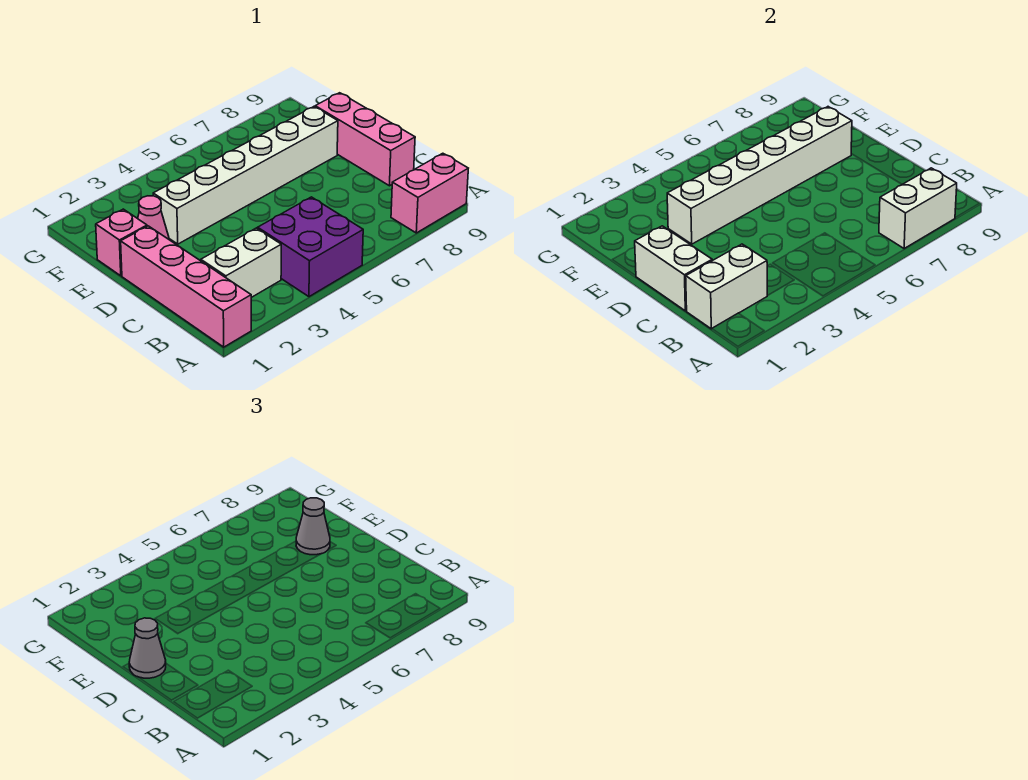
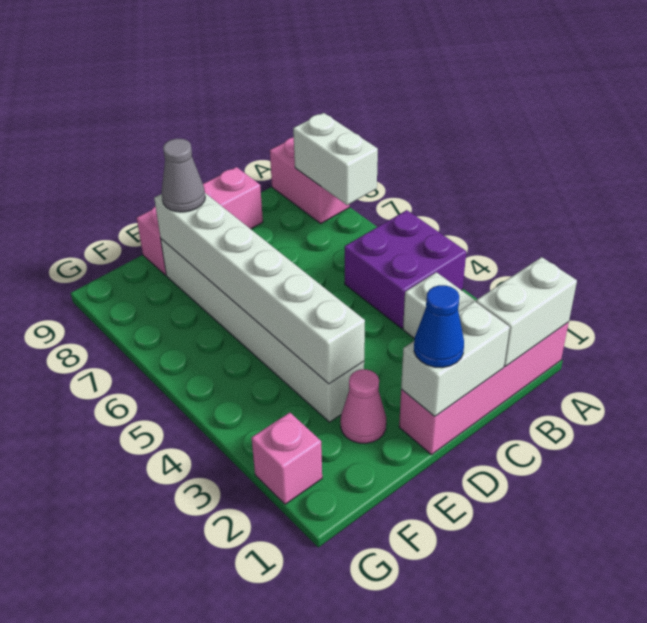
white 1x2 brick [686,244,767,329] -> white 1x2 brick turned to [476,257,577,367]
grey 1x1 cone [129,618,166,678] -> blue 1x1 cone [414,285,464,368]
pink 1x1 brick [96,209,147,276] -> pink 1x1 brick moved to [252,413,322,504]

